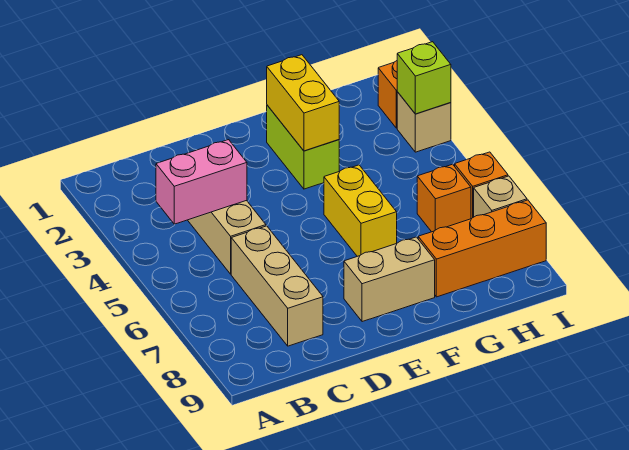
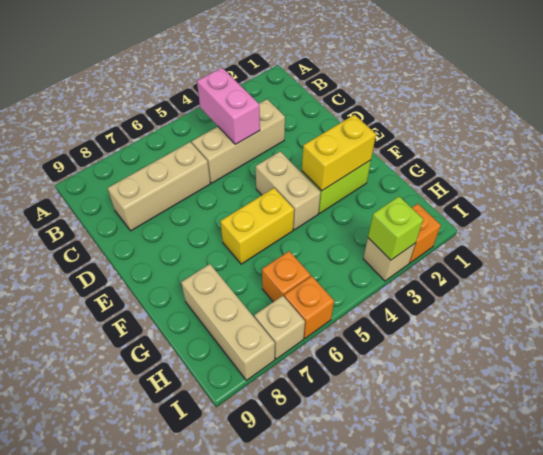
tan 1x2 brick [344,237,435,322] -> tan 1x2 brick moved to [256,151,321,230]
orange 1x3 brick [418,200,546,297] -> tan 1x3 brick [181,264,275,380]

